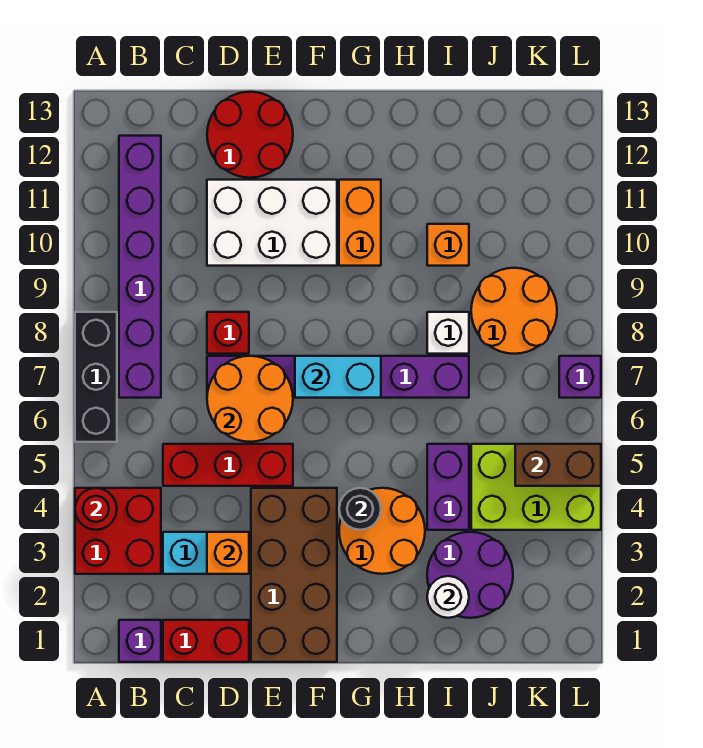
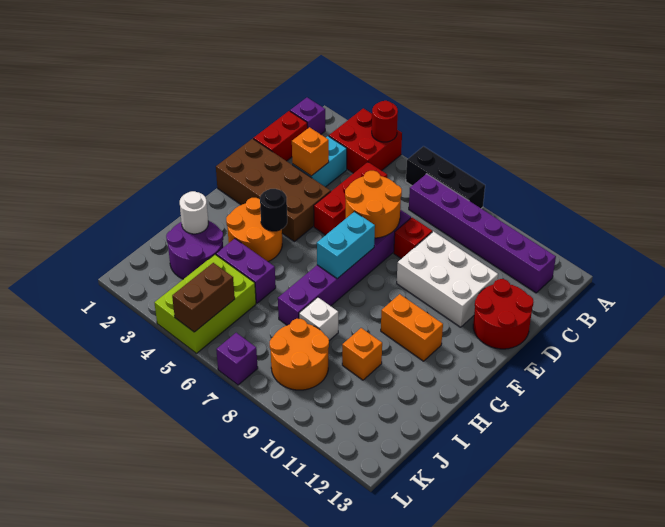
white 2x3 brick [207,180,337,266] -> white 2x3 brick turned to [397,231,498,327]

